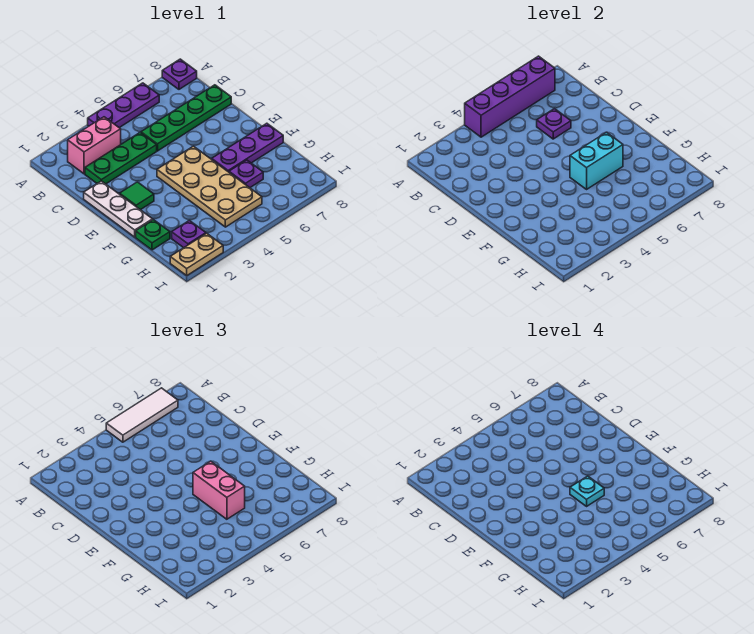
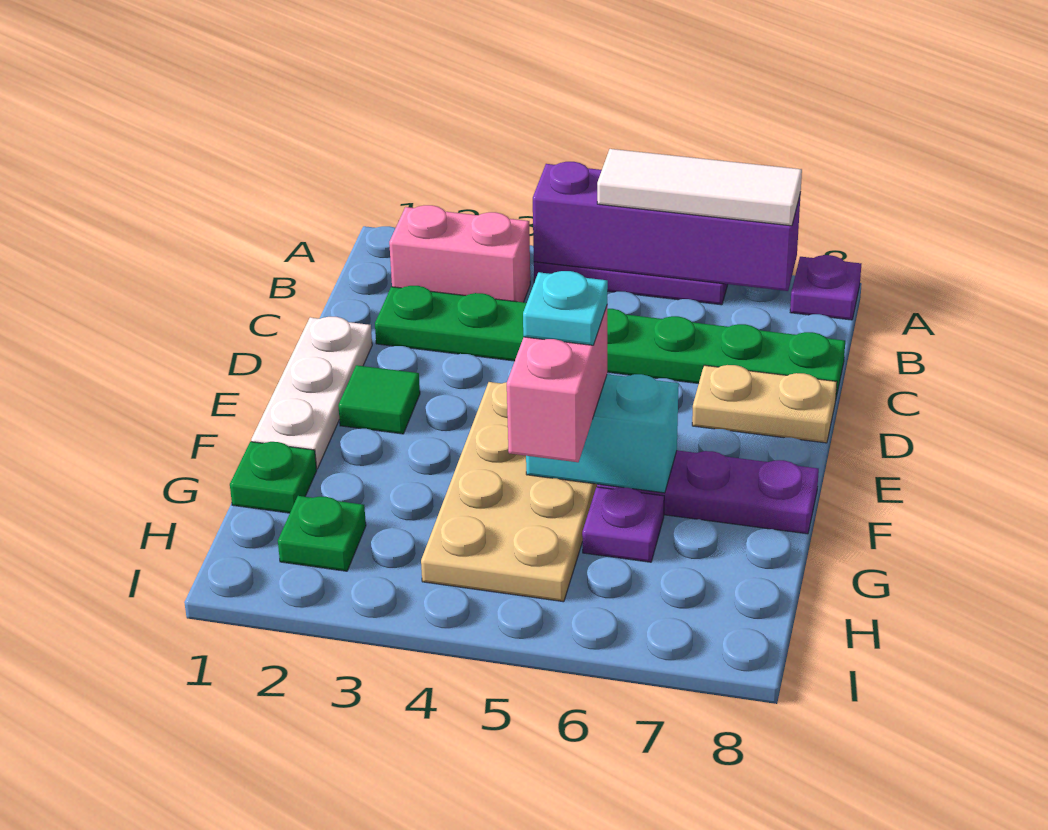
purple 1x1 plate [537,109,571,139] -> none
purple 1x1 plate [172,221,206,248] -> green 1x1 plate [278,496,366,571]
tan 1x2 plate [170,233,223,275] -> tan 1x2 plate moved to [692,365,837,443]

